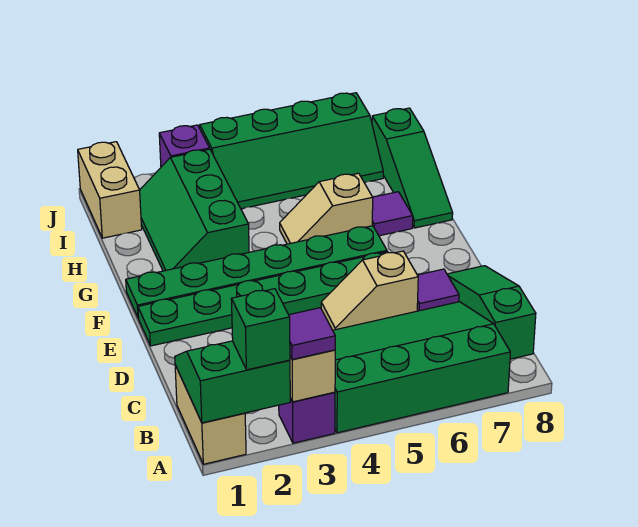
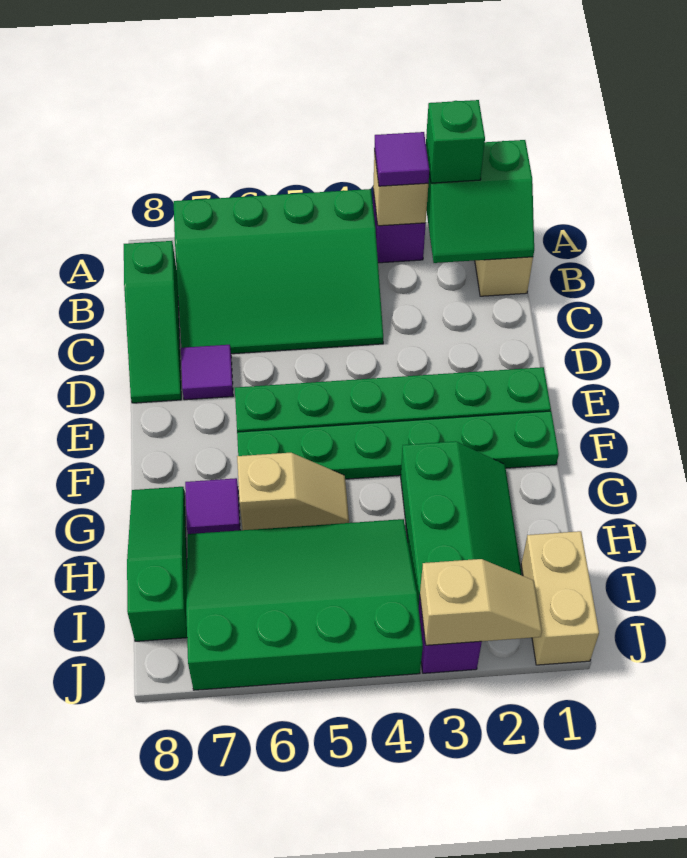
tan 1x2 slope [321,251,418,330] -> tan 1x2 slope moved to [420,559,542,645]
green 2x4 slope [200,93,383,209] -> green 3x4 slope [186,519,423,690]

